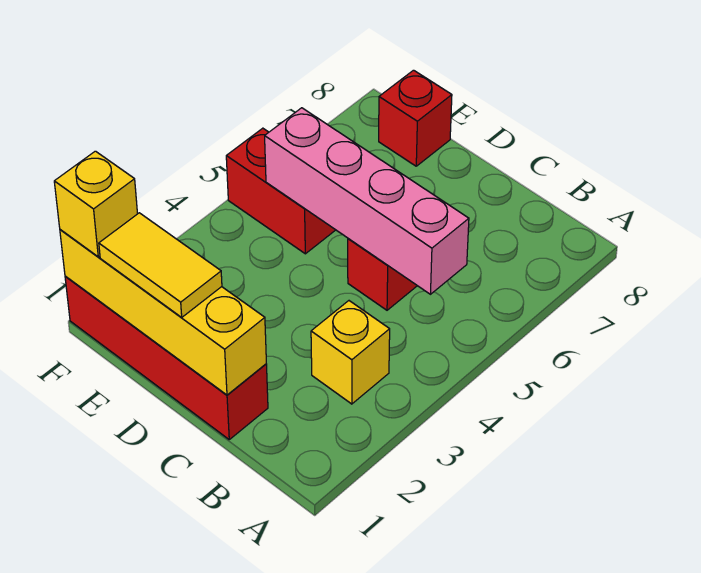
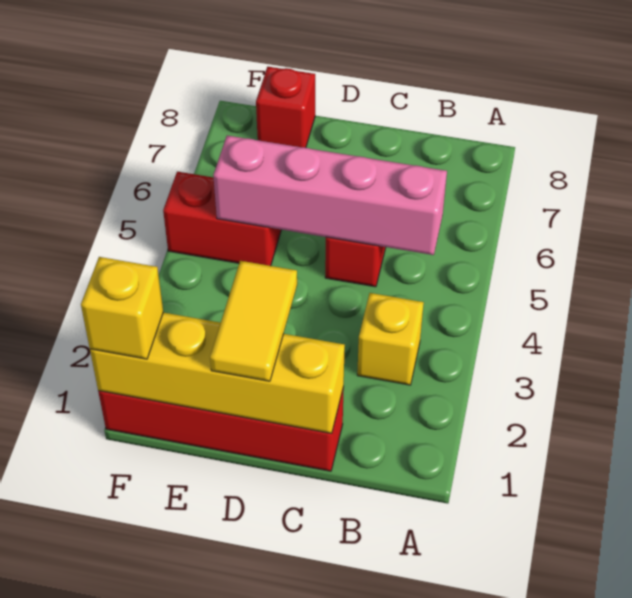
yellow 1x2 tile [99,213,222,318] -> yellow 1x2 tile turned to [210,261,297,381]

